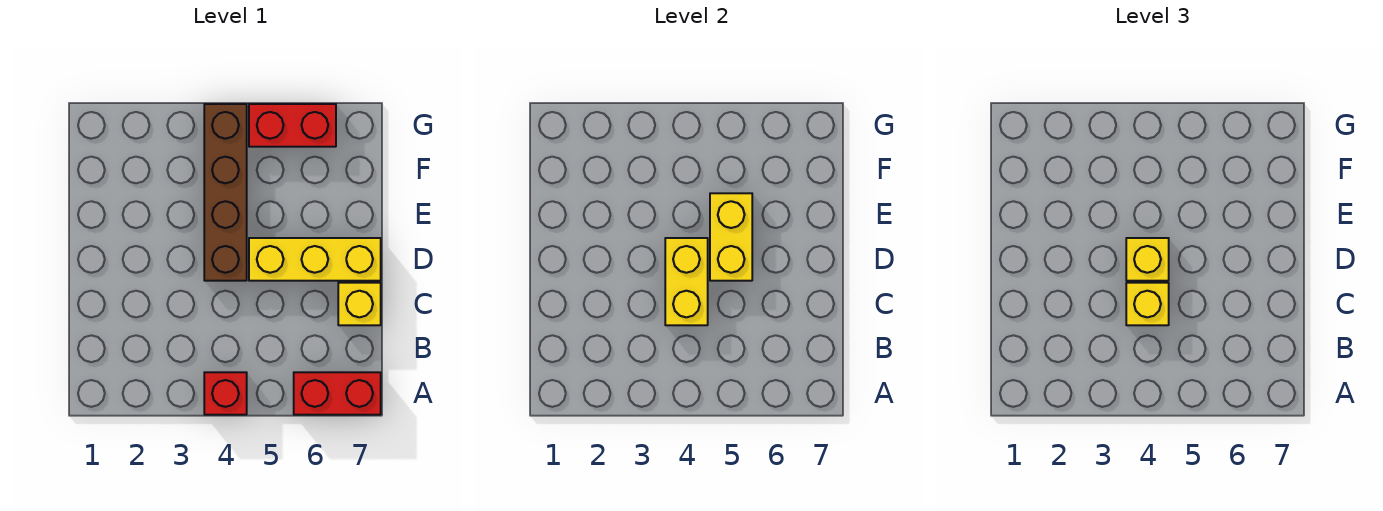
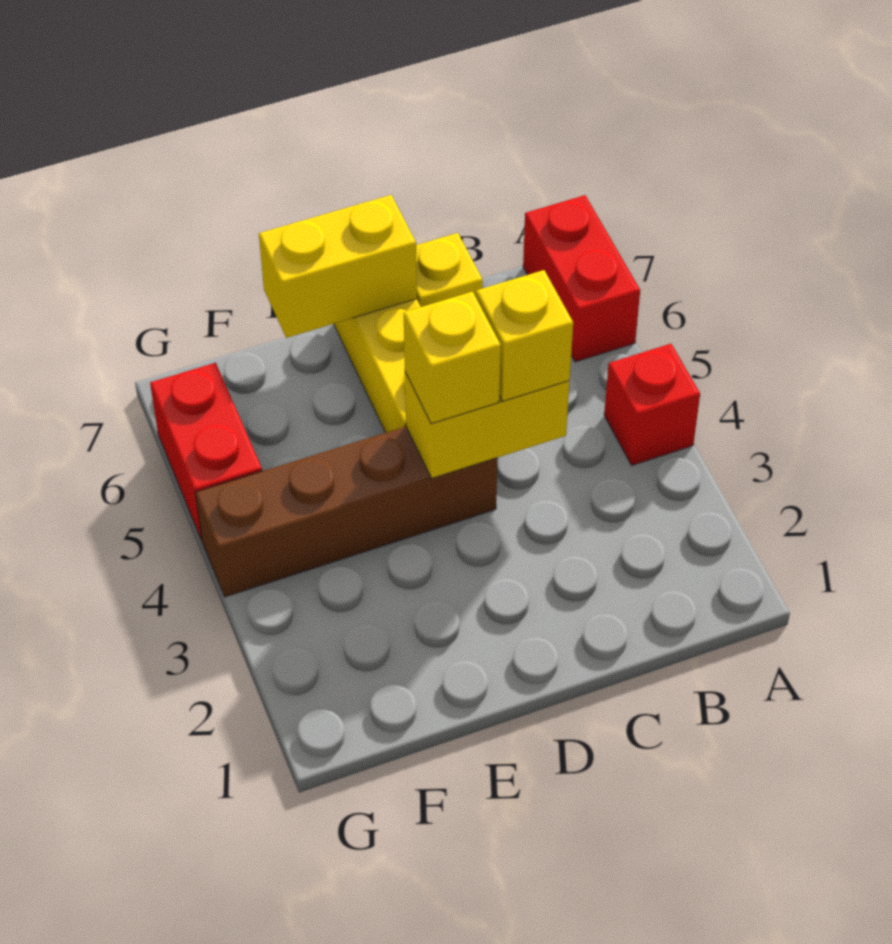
yellow 1x2 brick [710,193,752,281] -> yellow 1x2 brick moved to [259,195,417,338]

